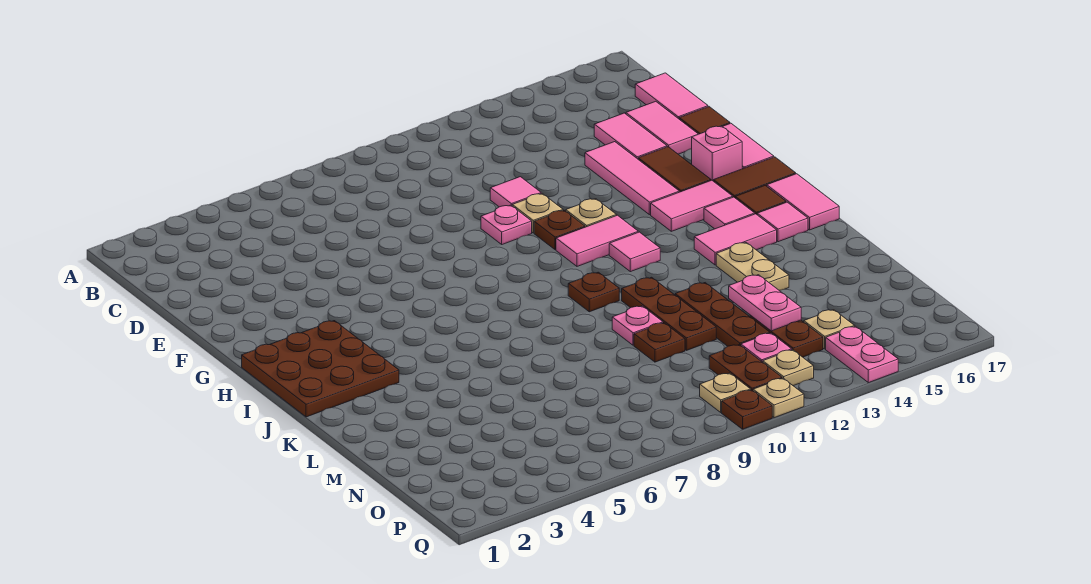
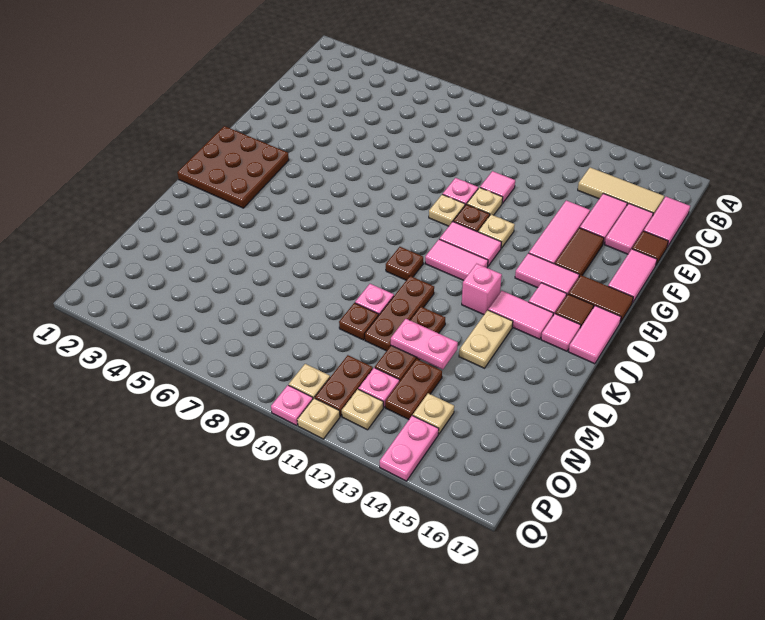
none -> tan 1x3 tile [578,167,664,215]
none -> tan 1x1 plate [429,194,465,226]
pink 1x1 brick [692,126,742,181] -> pink 1x1 brick moved to [462,264,502,315]
pink 1x1 tile [609,232,660,272] -> pink 1x2 tile [425,239,488,281]
pink 1x2 plate [729,275,801,331] -> pink 1x2 plate turned to [391,319,458,369]
brown 1x1 plate [722,390,772,429] -> pink 1x1 plate [271,385,313,425]

